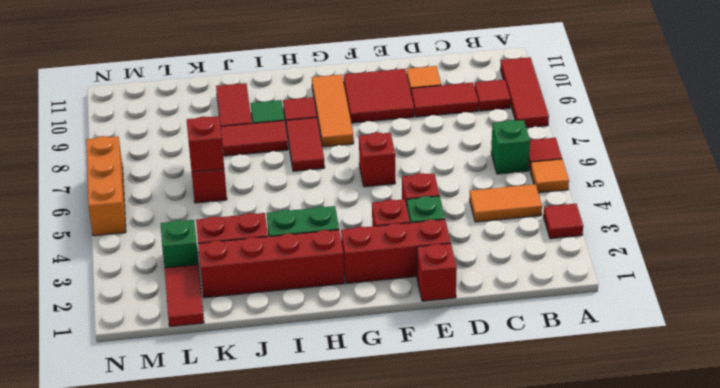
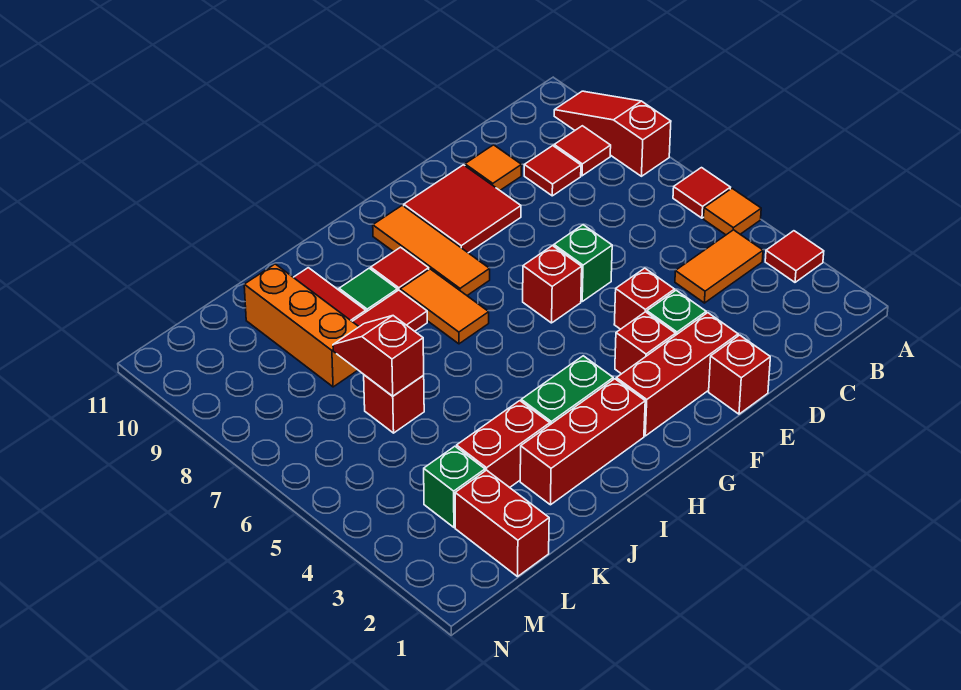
red 1x3 tile [500,57,549,128] -> red 1x3 slope [554,91,671,176]
green 1x1 brick [491,120,530,174] -> green 1x1 brick moved to [554,225,612,301]
red 1x2 tile [411,83,479,117] -> red 1x1 tile [524,146,581,196]
red 1x4 brick [198,230,344,298] -> red 1x3 brick [520,379,645,505]
red 1x2 tile [286,117,325,171] -> orange 1x2 tile [400,269,489,344]
red 1x2 tile [165,264,204,327] -> red 1x2 brick [455,470,549,577]
orange 1x3 brick [86,136,126,236] -> orange 1x3 brick moved to [244,264,359,387]

